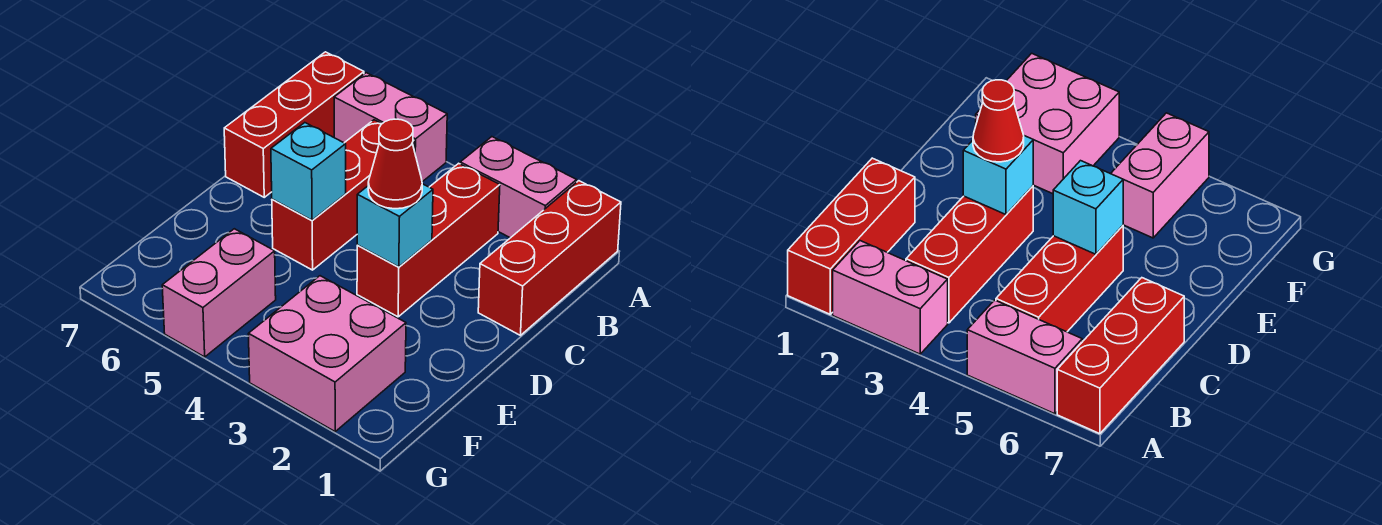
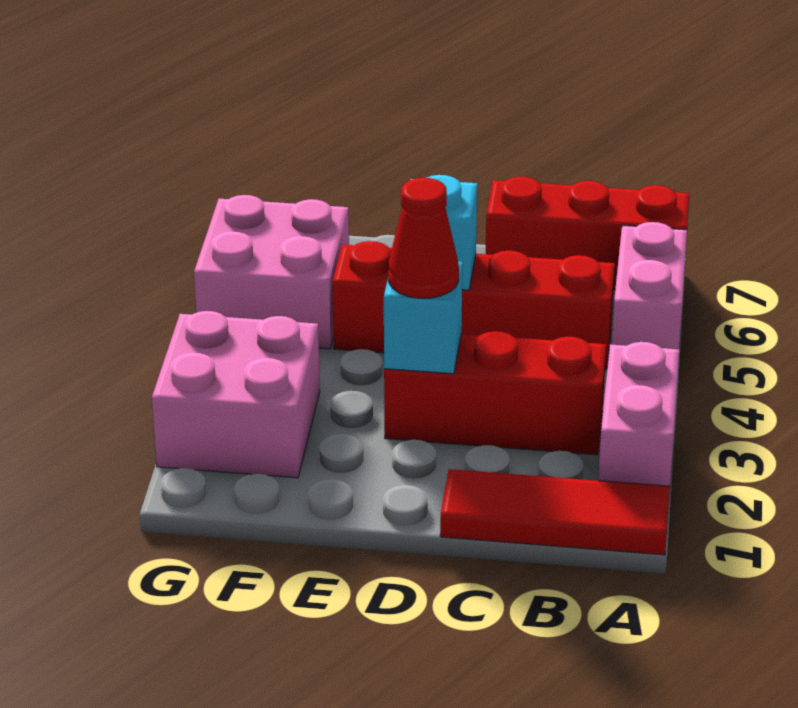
red 1x3 brick [478,181,621,335] -> red 1x3 tile [440,469,670,555]
red 1x3 brick [272,120,414,270] -> red 1x4 brick [332,241,615,369]
pink 1x2 brick [162,229,276,357] -> pink 2x2 brick [194,195,349,349]

